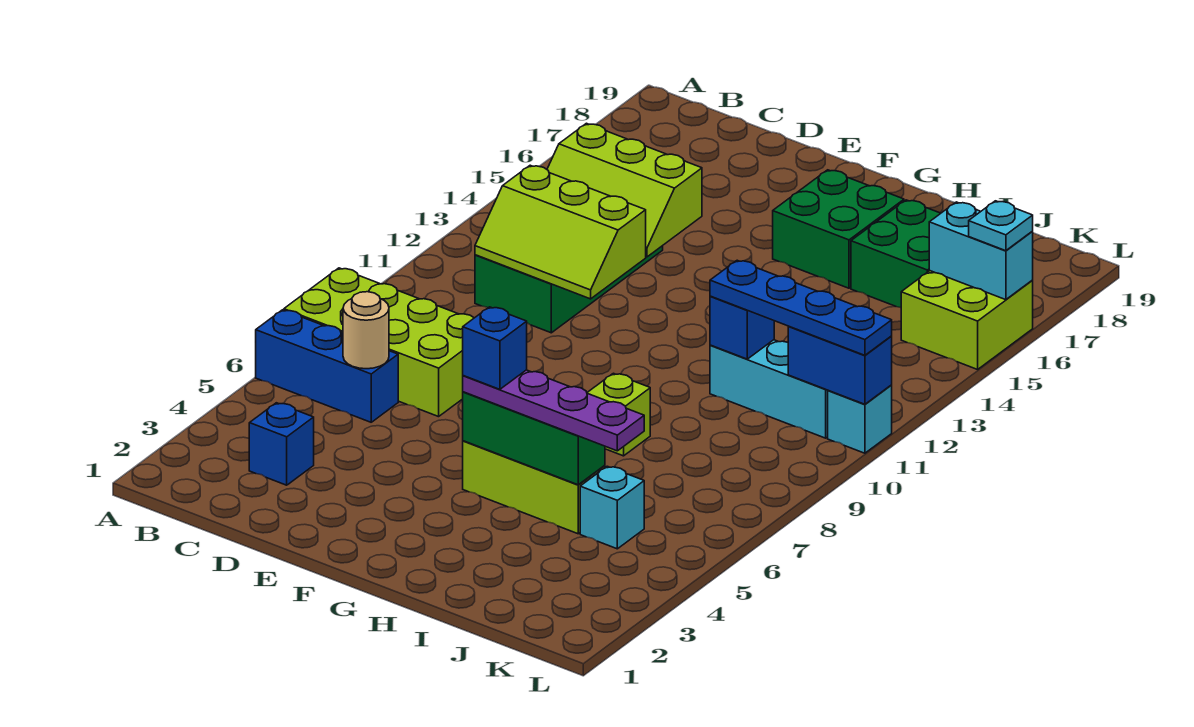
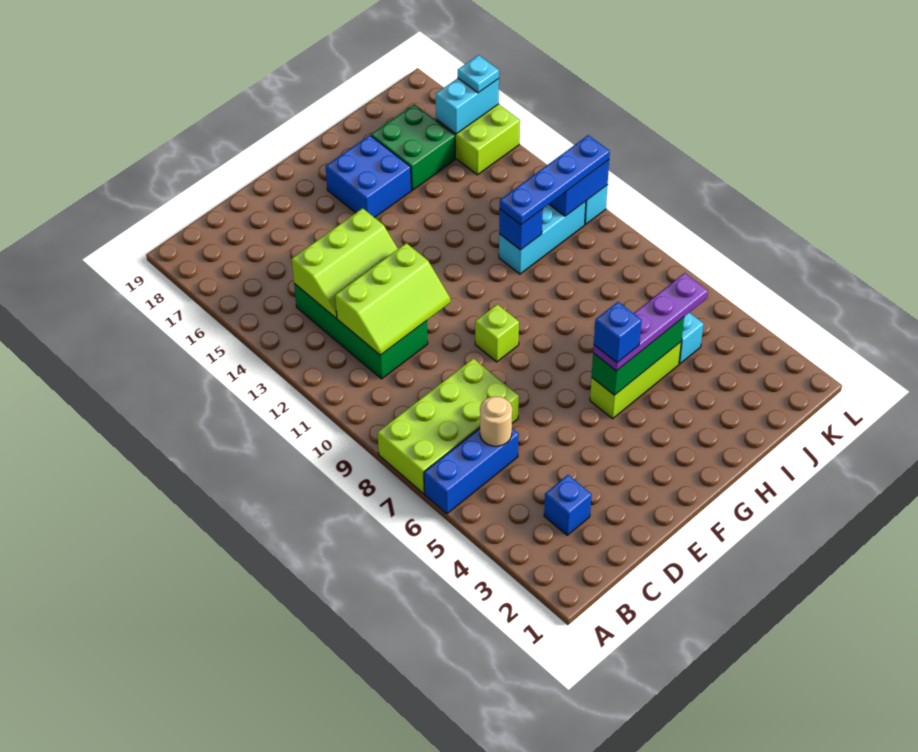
green 2x2 brick [773,170,904,288] -> blue 2x2 brick [326,135,411,218]
lime 1x1 brick [587,373,650,456] -> lime 1x1 brick moved to [475,304,519,362]

